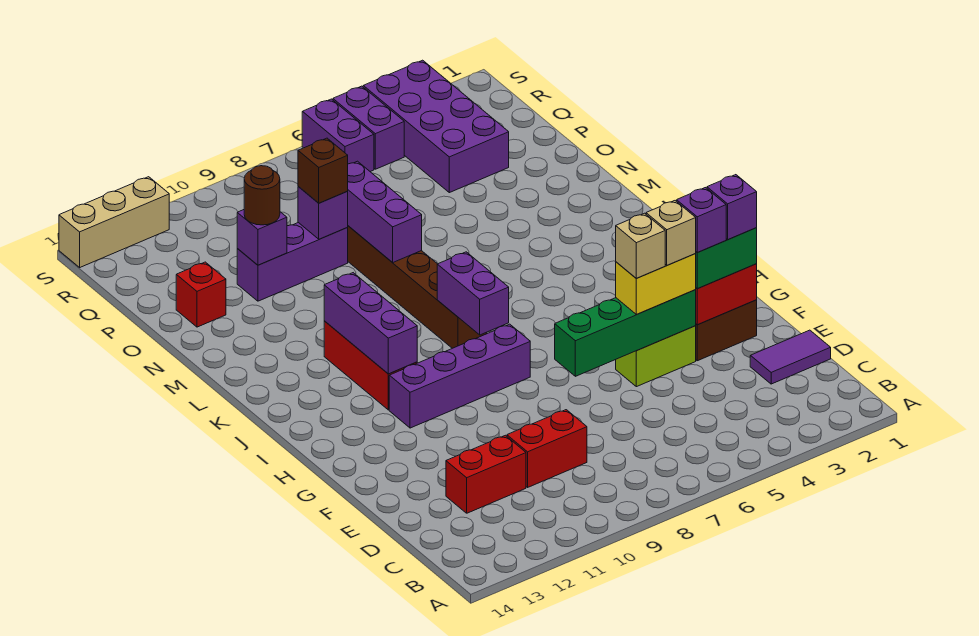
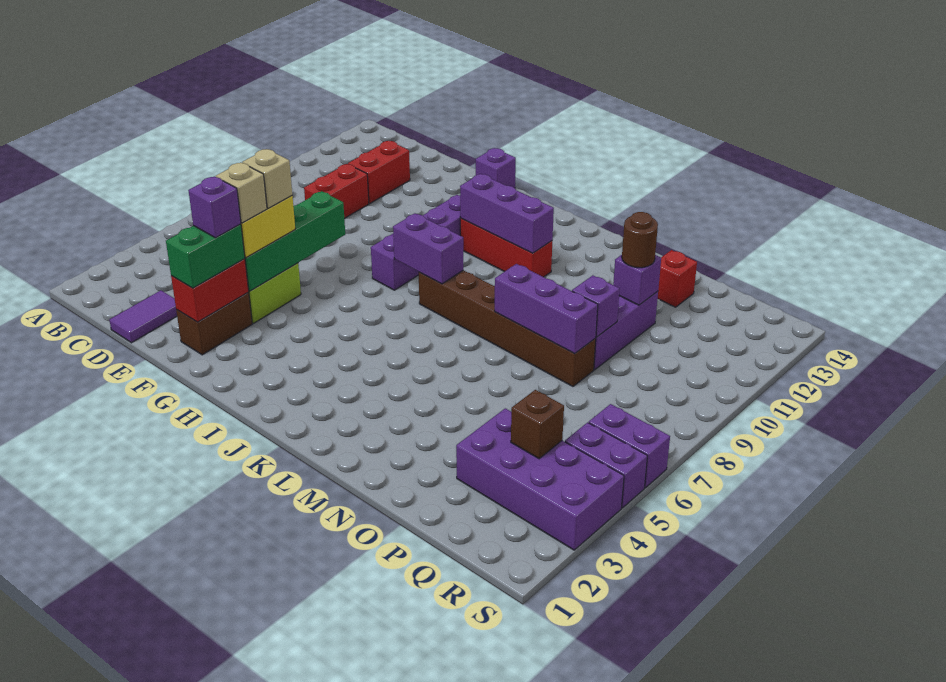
purple 1x1 brick [707,175,757,240] -> purple 1x1 brick moved to [476,148,516,188]
brown 1x1 brick [298,138,348,203] -> brown 1x1 brick moved to [511,390,564,459]
tan 1x3 brick [59,177,169,267] -> none

